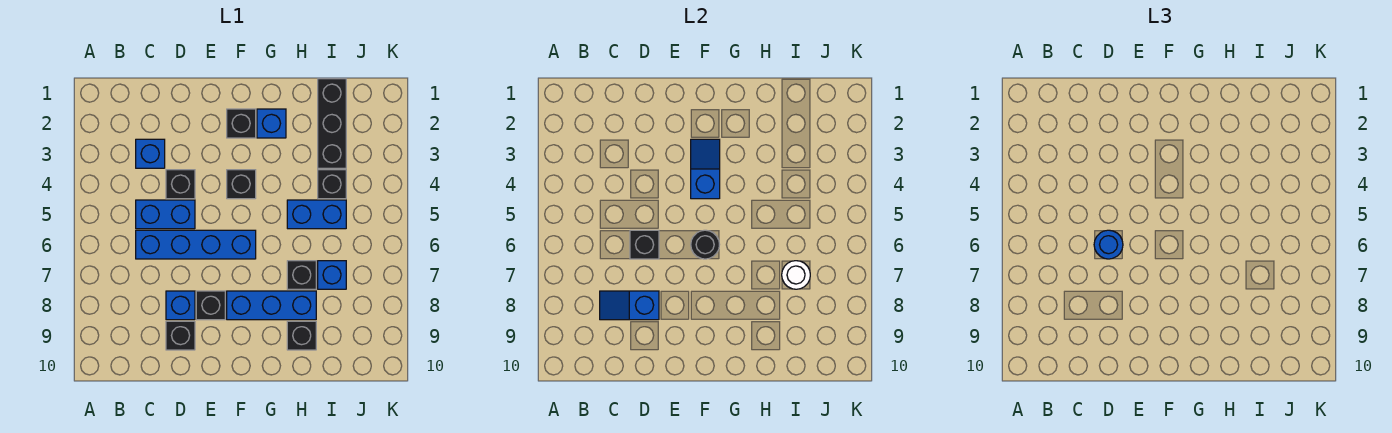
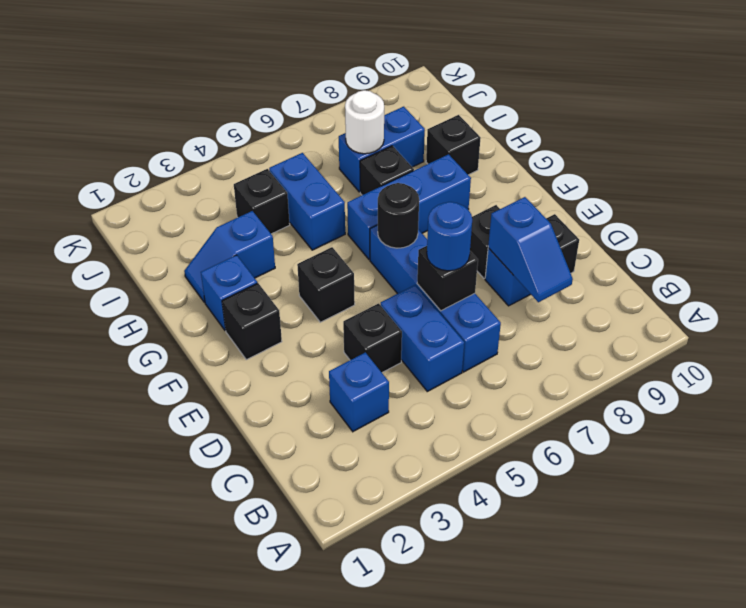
blue 1x2 slope [691,139,720,199] -> blue 1x2 slope moved to [184,211,275,302]
blue 1x3 brick [227,291,316,320] -> blue 1x3 brick turned to [347,154,471,259]
black 1x3 brick [318,79,346,168] -> none
blue 1x1 brick [318,261,346,289] -> blue 1x2 brick [339,107,425,192]

